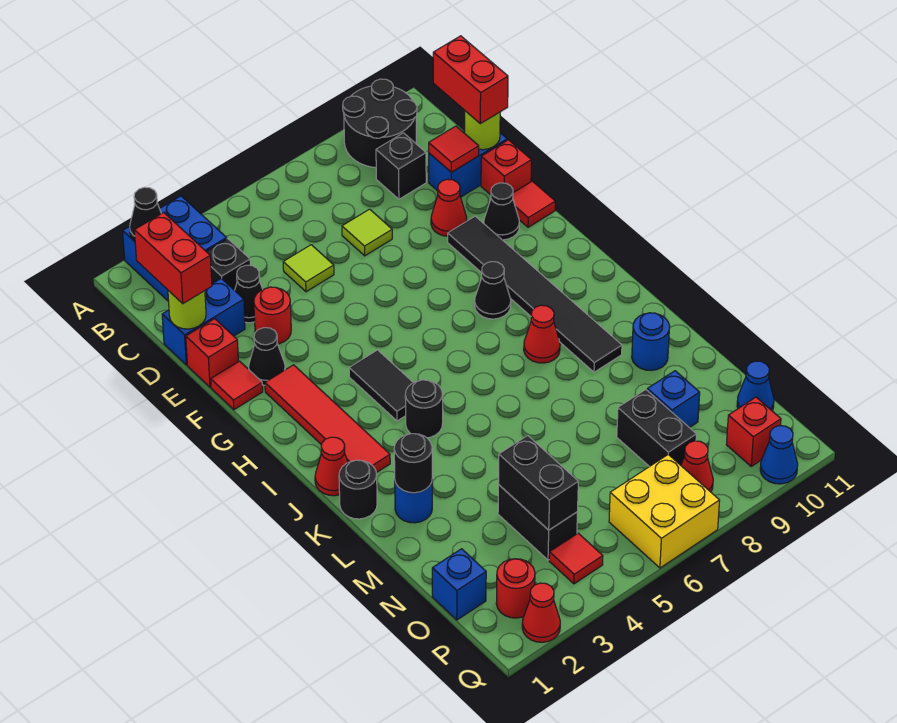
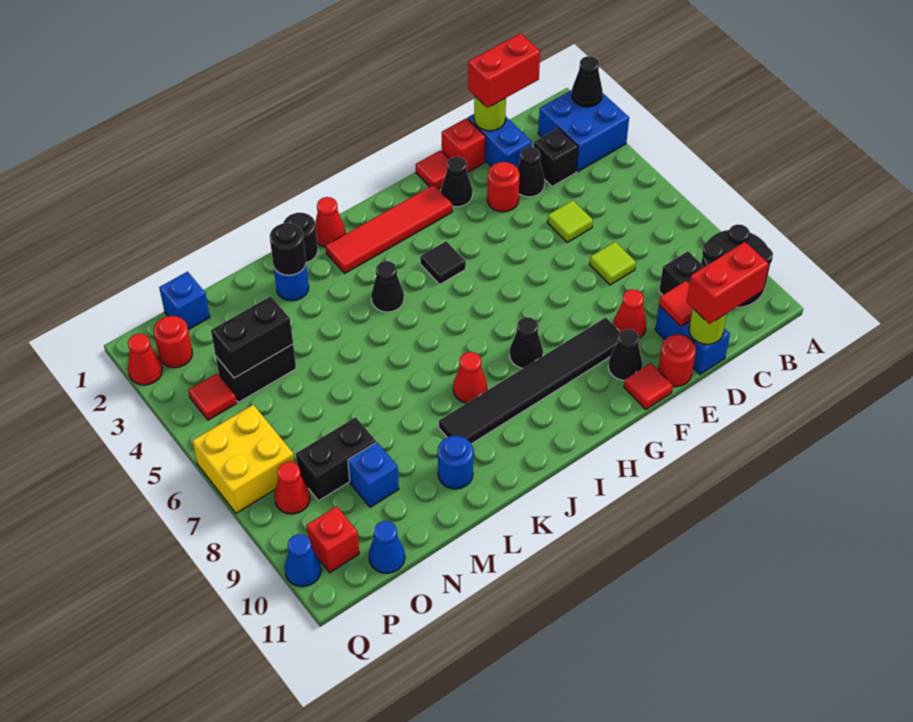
red 1x1 brick [481,140,531,195] -> red 1x1 round brick [658,334,696,387]
black 1x2 tile [349,350,413,421] -> black 1x1 tile [420,241,466,284]
black 1x1 round brick [405,380,443,438] -> black 1x1 cone [371,261,404,312]

